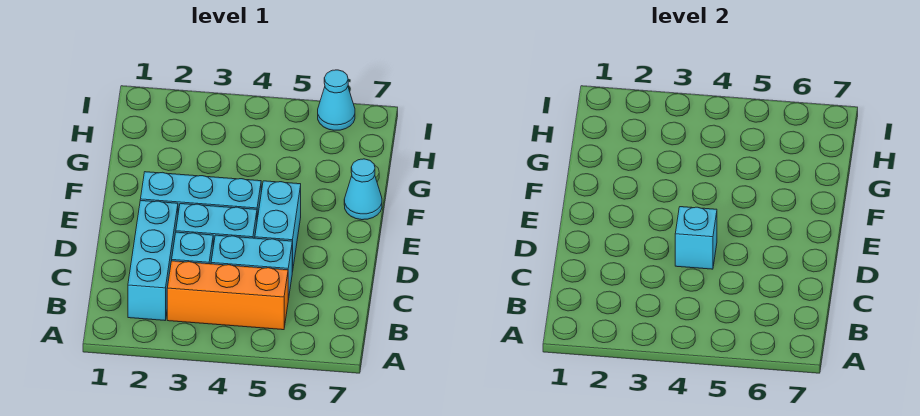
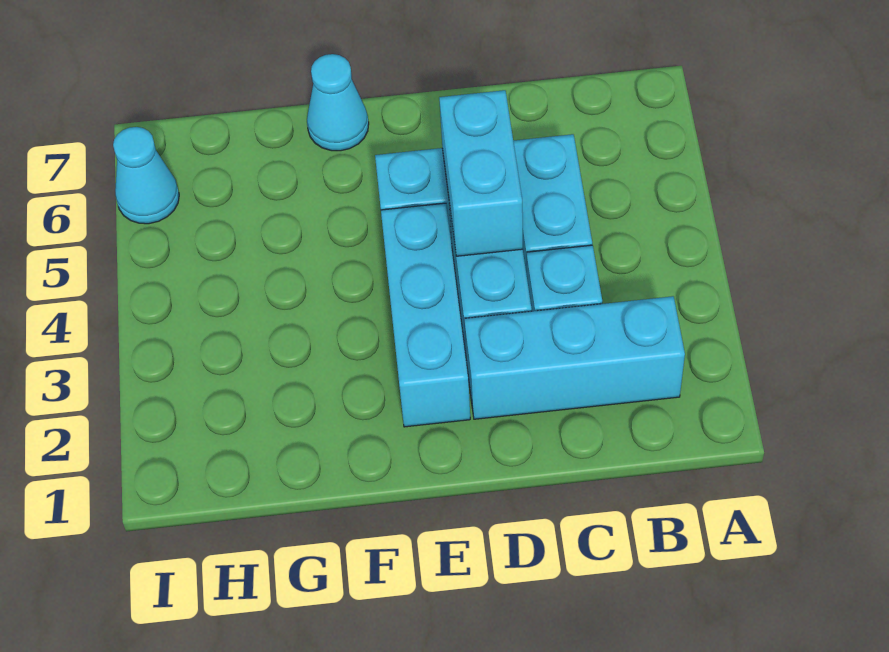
orange 1x3 brick [167,261,288,330] -> none
cyan 1x1 brick [675,207,717,269] -> cyan 1x2 brick [439,90,523,256]

